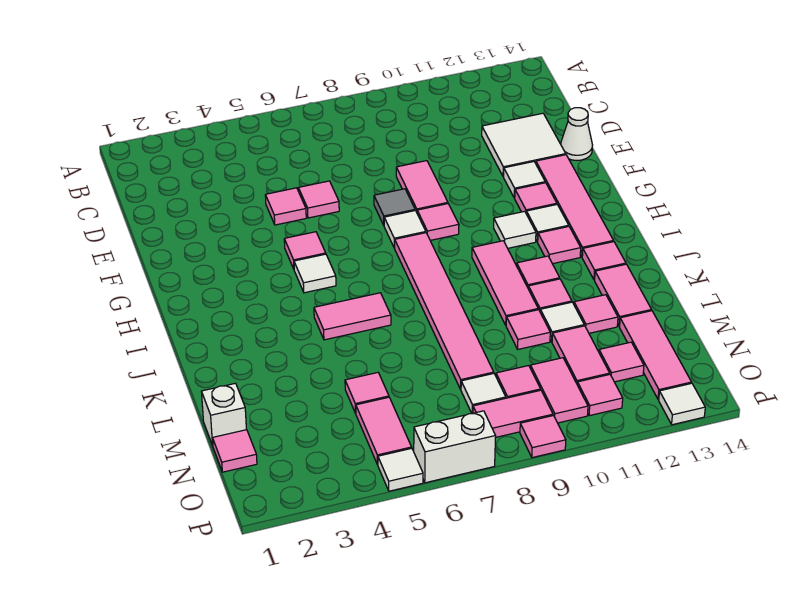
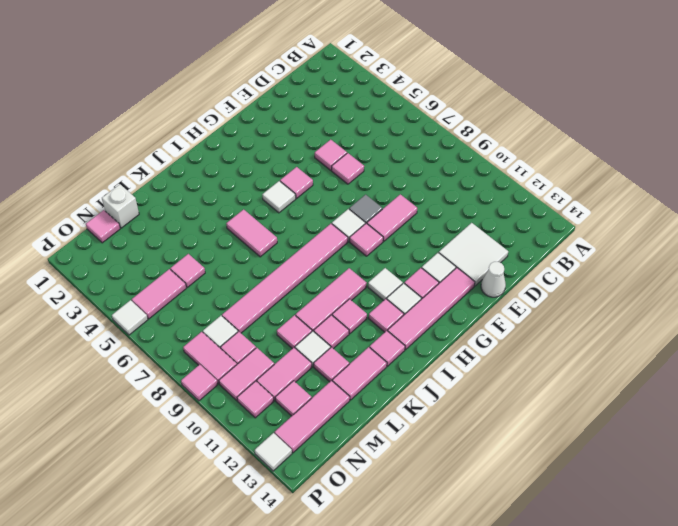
white 1x2 brick [414,411,496,483] -> none

